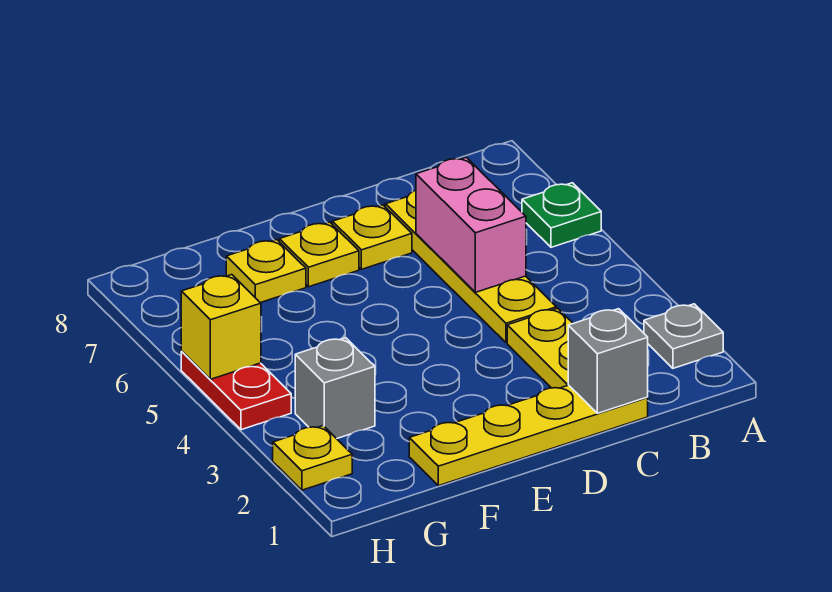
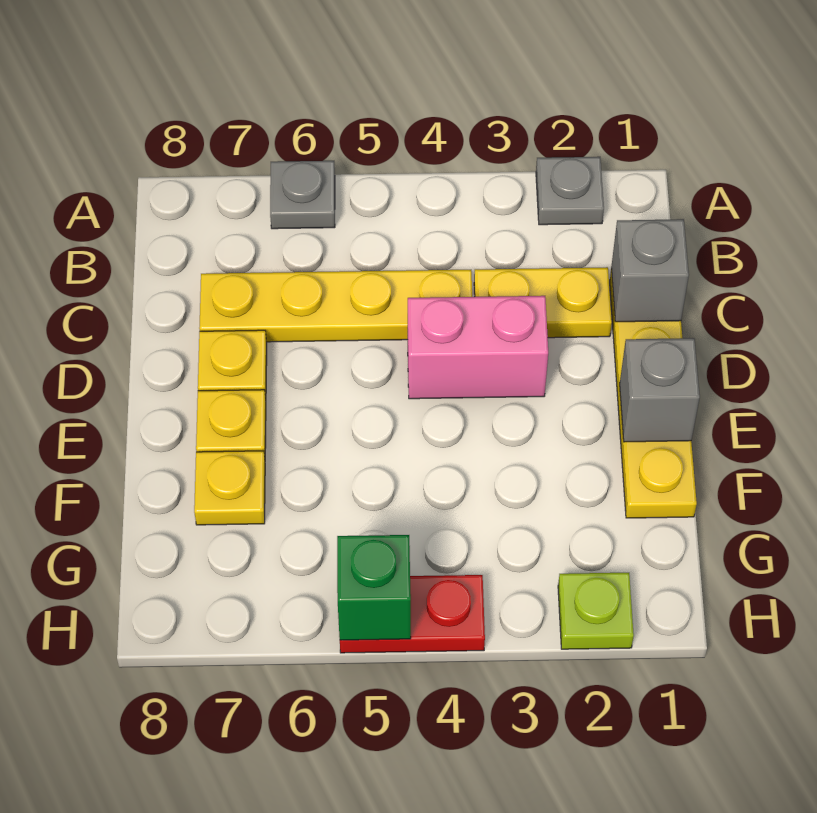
green 1x1 plate [522,183,601,247] -> grey 1x1 plate [270,161,335,229]
pink 1x2 brick [416,157,526,292] -> pink 1x2 brick moved to [408,296,548,399]
grey 1x1 brick [295,338,375,439] -> grey 1x1 brick moved to [620,338,700,442]
yellow 1x1 plate [273,426,352,490] -> lime 1x1 plate [558,573,634,649]
yellow 1x1 brick [181,275,261,379] -> green 1x1 brick [337,535,411,640]

